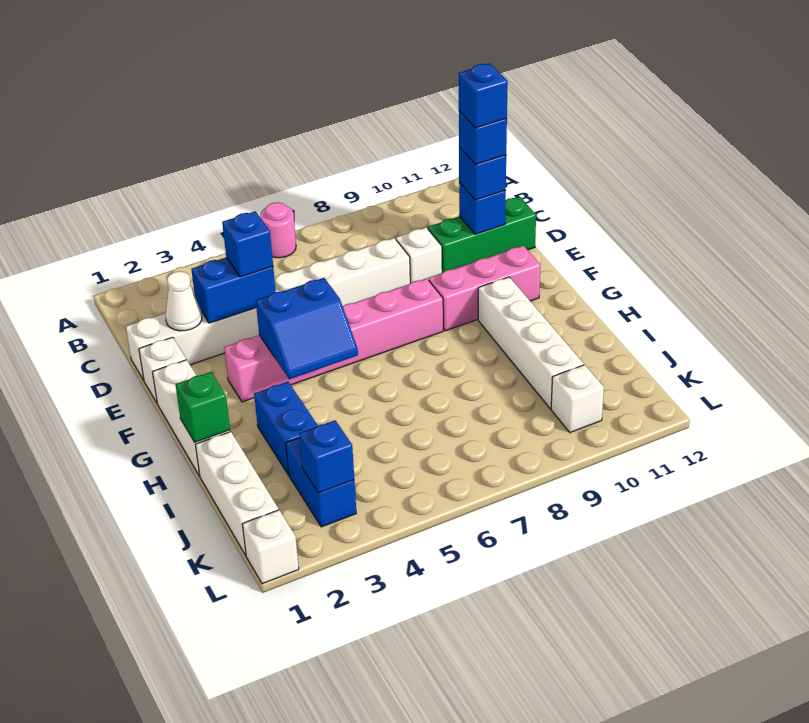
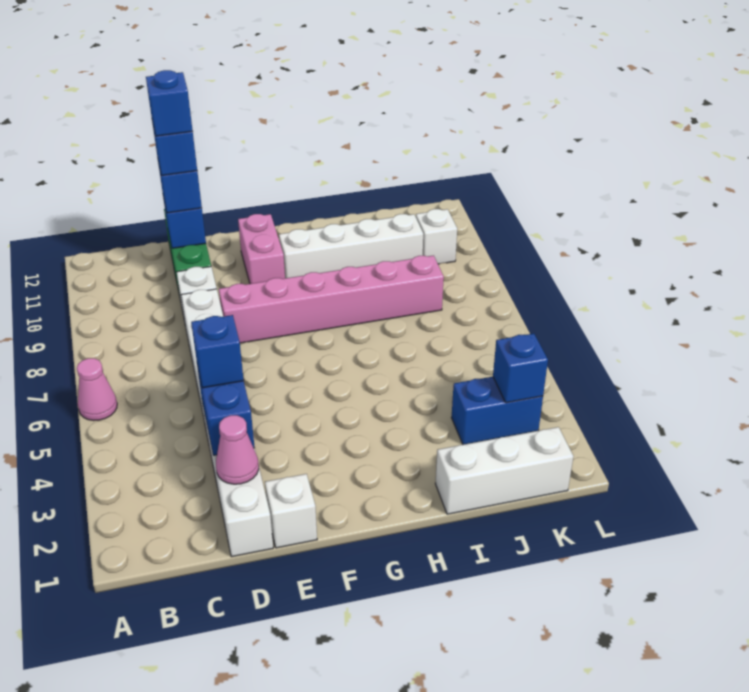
pink 1x1 round brick [260,202,296,258] -> pink 1x1 cone [77,358,117,421]
white 1x1 cone [165,271,202,331] -> pink 1x1 cone [216,415,259,484]
white 1x3 brick [153,360,230,476] -> none
pink 1x6 brick [224,278,443,402] -> pink 1x6 brick turned to [219,256,444,343]
blue 2x2 slope [256,278,358,379] -> none
pink 1x3 brick [429,246,540,331] -> pink 1x2 brick [238,214,285,284]
green 1x1 brick [175,372,230,442] -> none
blue 1x2 brick [254,382,318,475] -> none
white 1x1 brick [242,510,299,584] -> none

